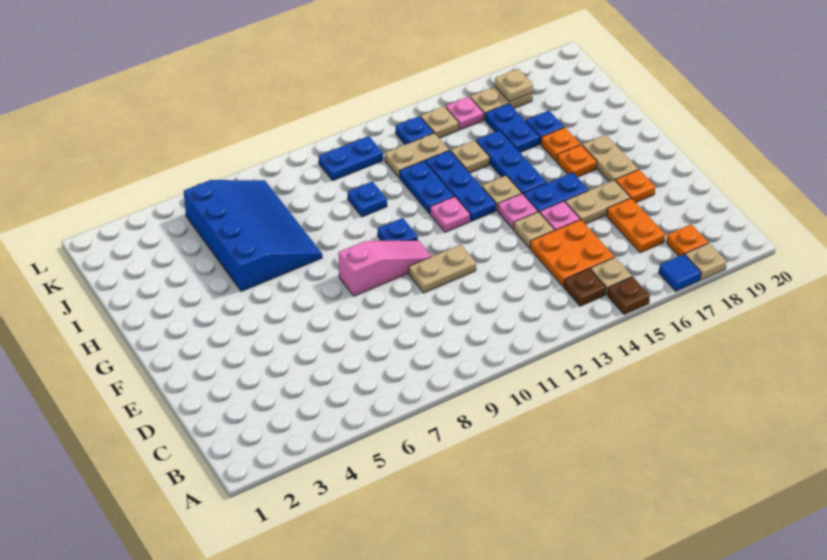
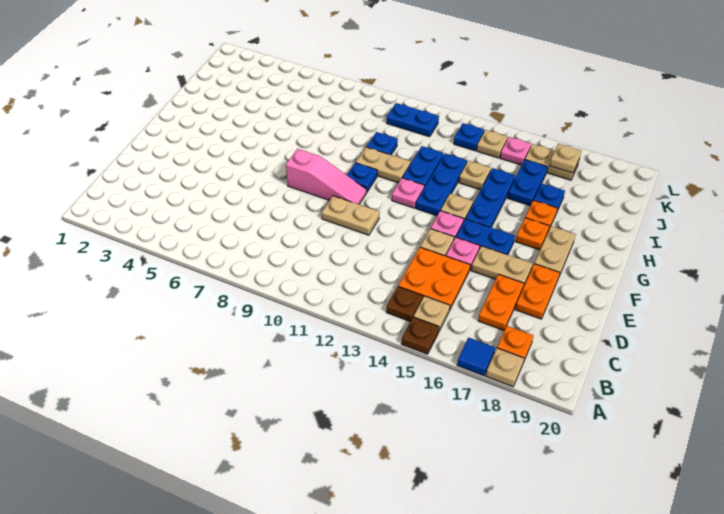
orange 1x1 plate [615,170,655,202] -> orange 1x2 plate [515,264,560,319]
blue 3x4 slope [184,180,322,291] -> none
tan 1x2 plate [385,133,449,178] -> tan 1x2 plate moved to [356,147,411,183]

